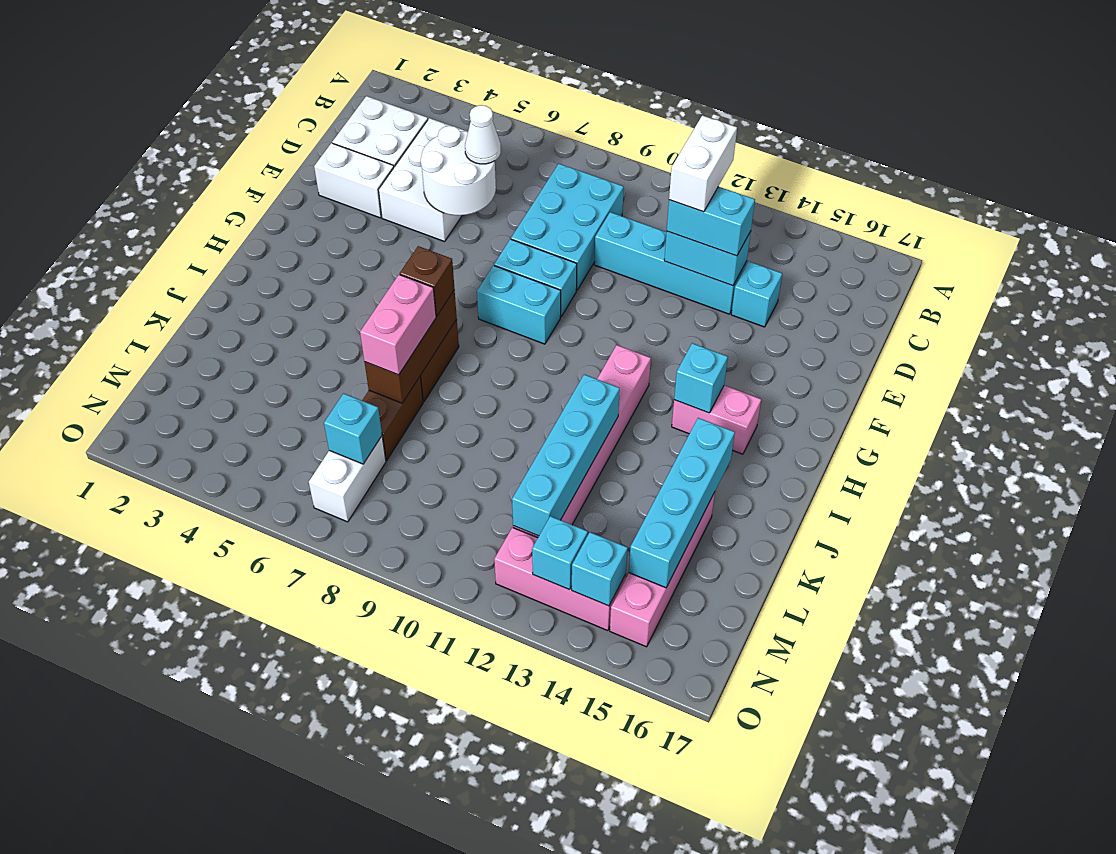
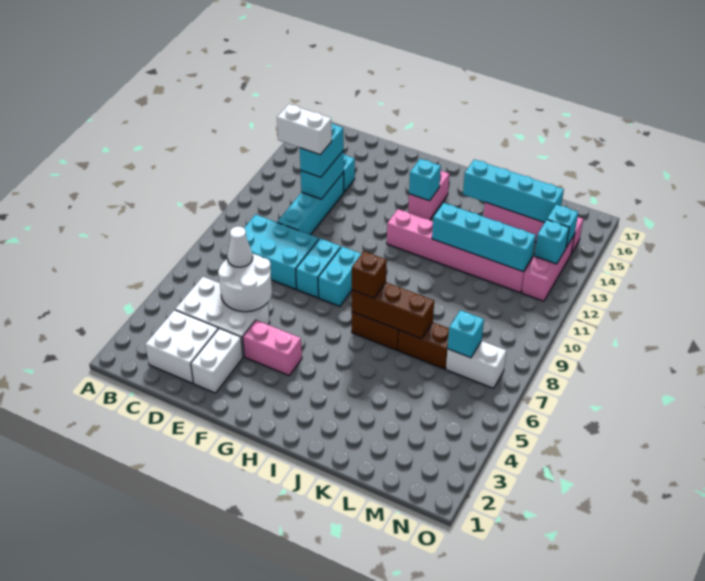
pink 1x2 brick [360,275,436,375] -> pink 1x2 brick moved to [243,320,302,375]

